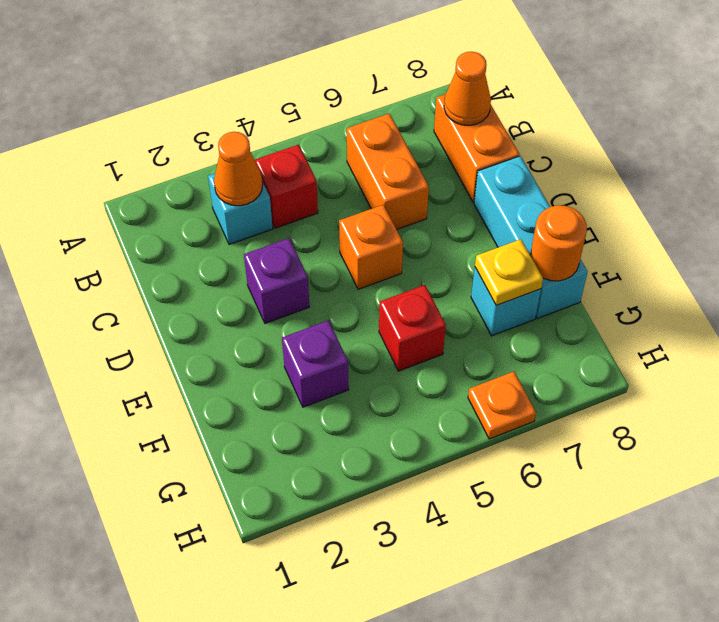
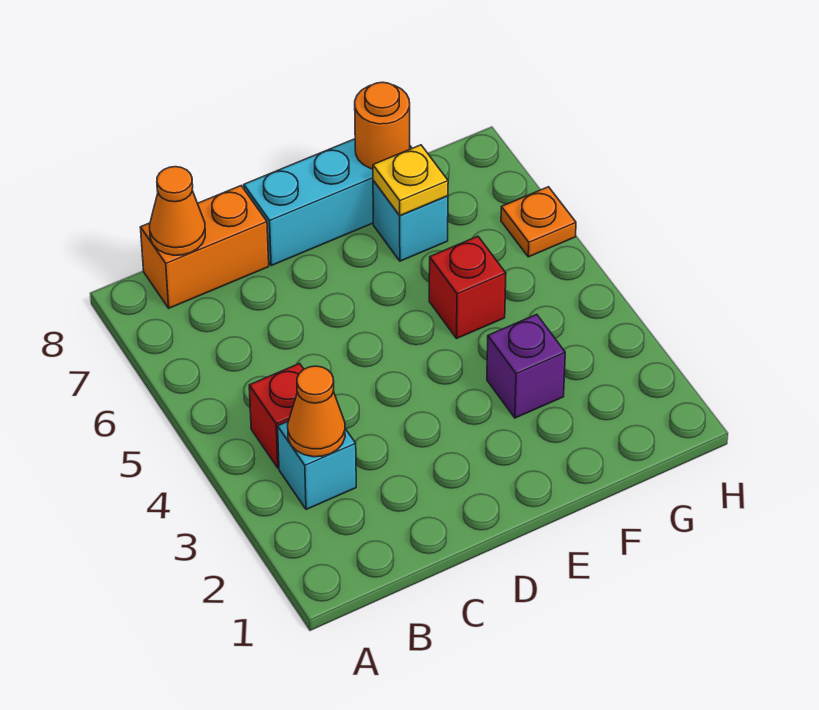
orange 1x2 brick [347,113,429,229] -> none
purple 1x1 brick [244,238,309,323] -> none
orange 1x1 brick [339,205,403,289] -> none

